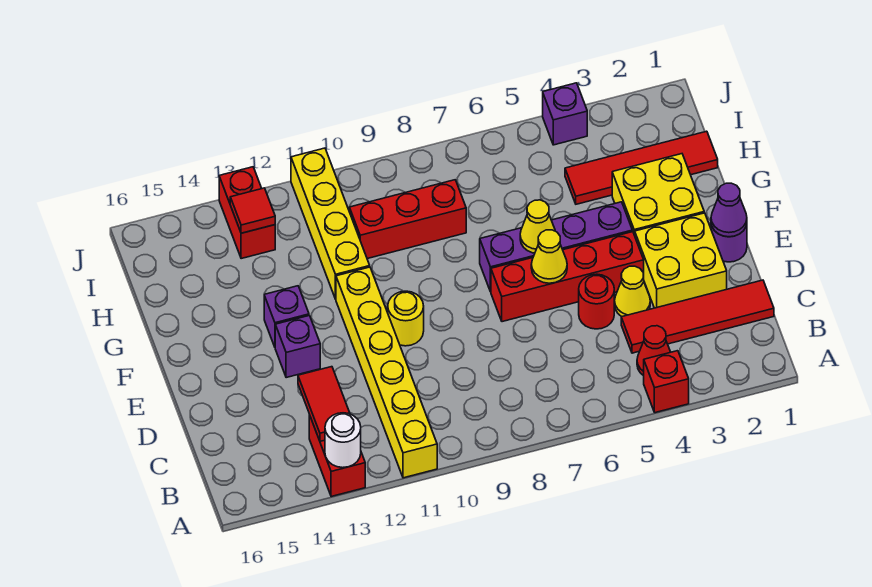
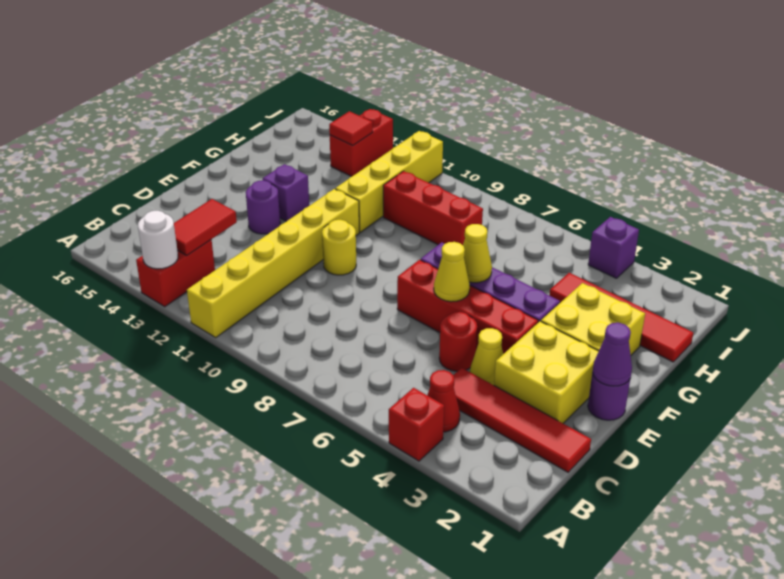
purple 1x1 brick [275,316,320,378] -> purple 1x1 round brick [246,180,280,234]

